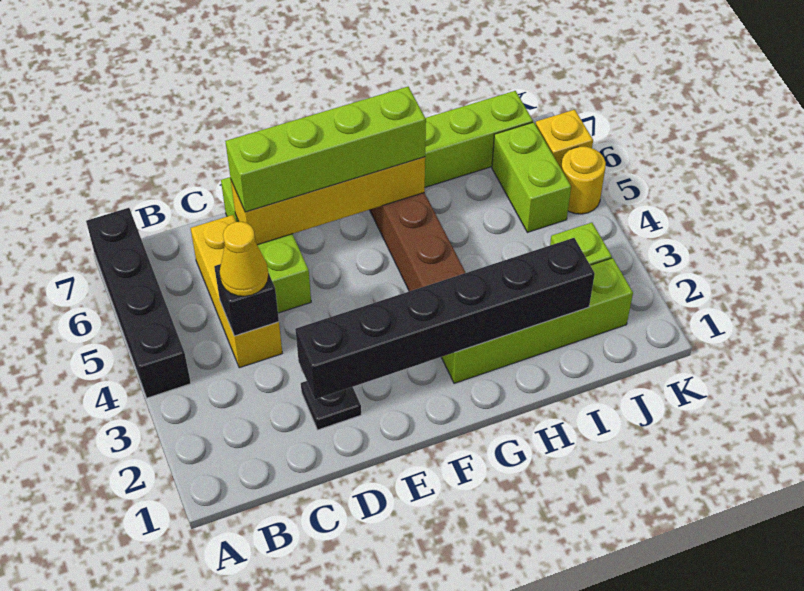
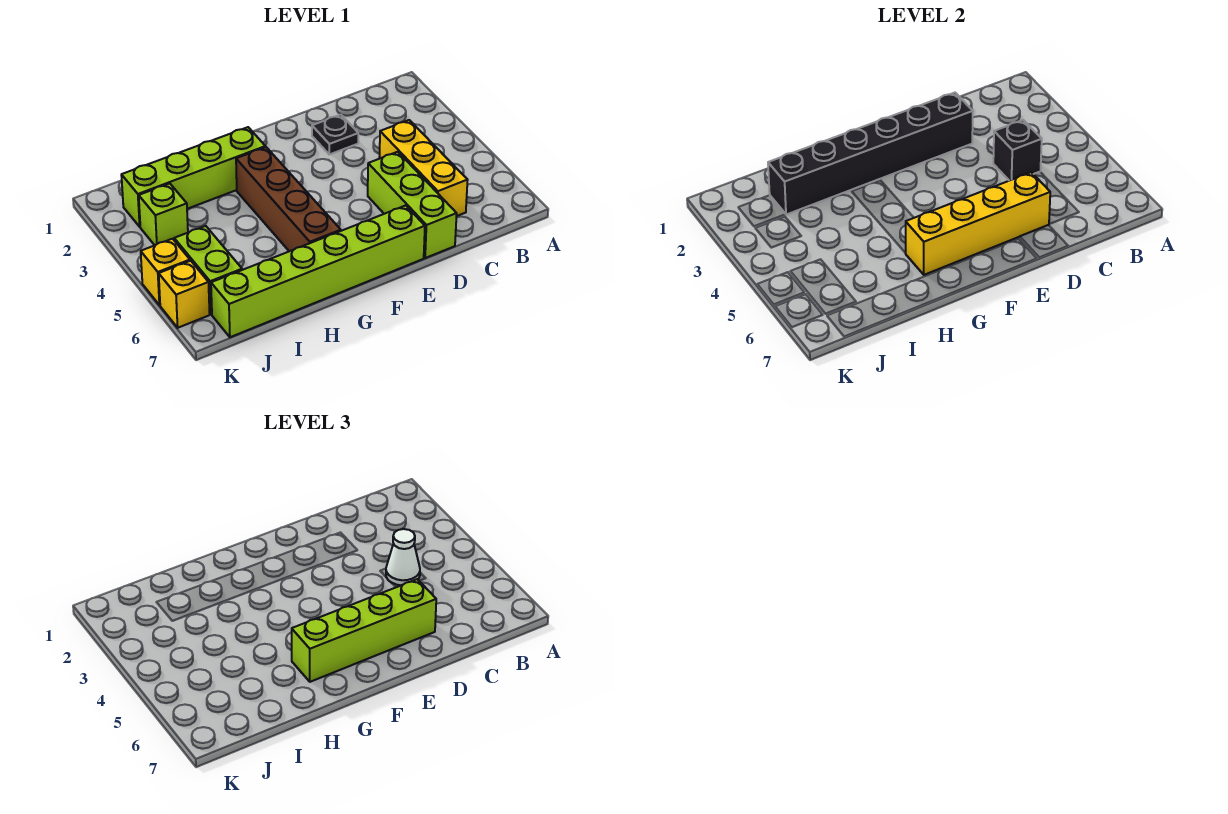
black 1x4 brick [86,208,191,398] -> none
yellow 1x1 cone [220,222,269,296] -> white 1x1 cone [386,529,420,585]
yellow 1x1 round brick [561,147,606,214] -> yellow 1x1 brick [141,239,190,305]

